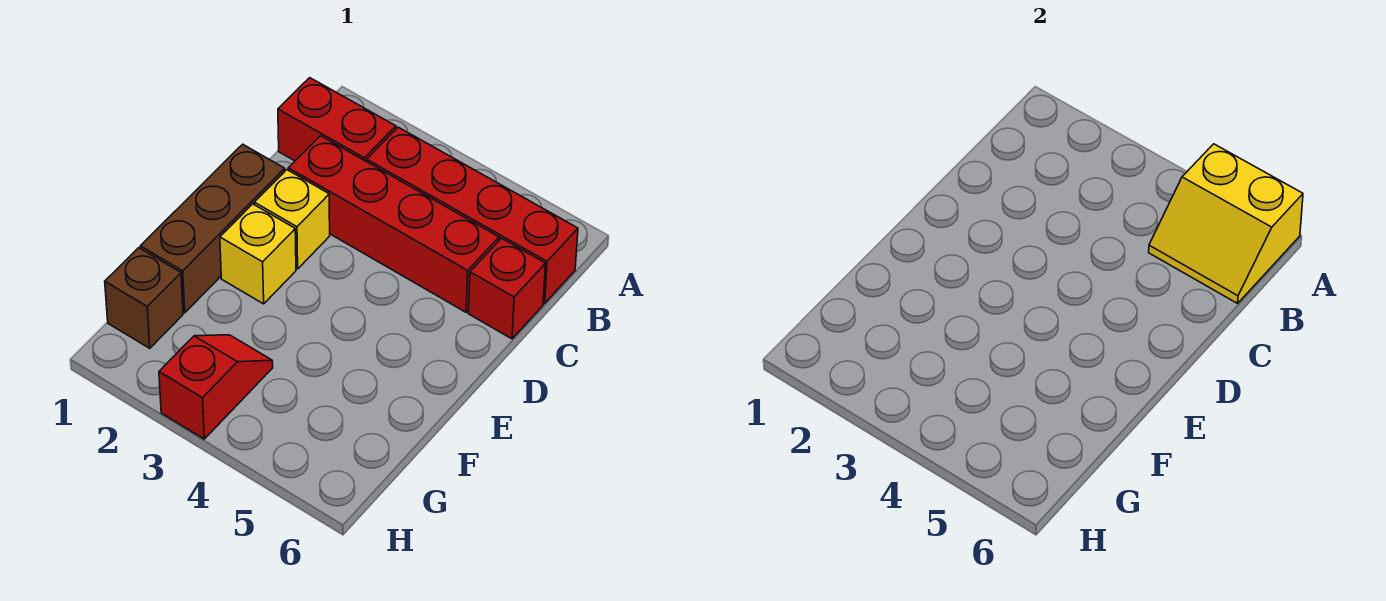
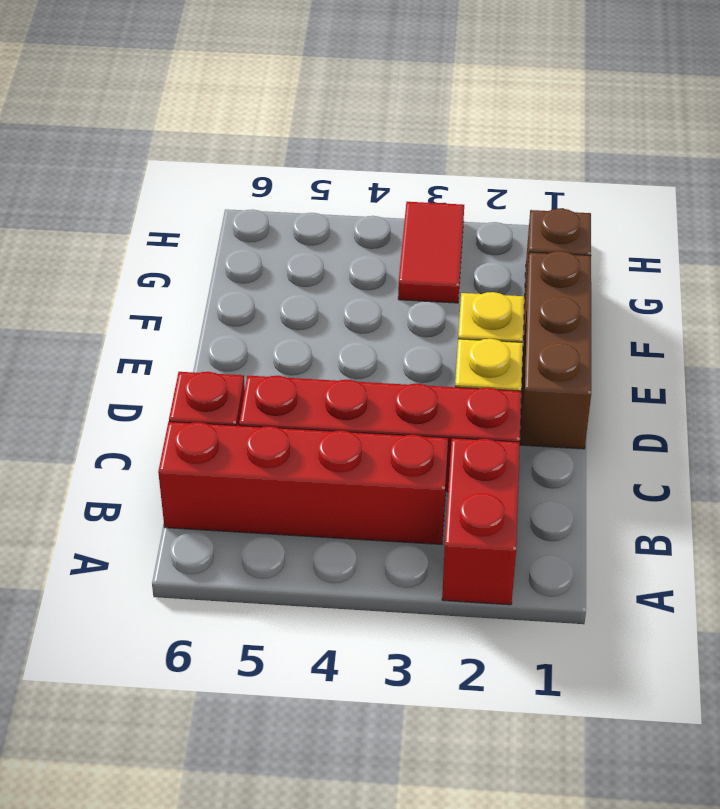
yellow 2x2 slope [1149,144,1303,303] -> none
red 1x2 brick [278,78,396,162] -> red 1x2 brick turned to [442,438,520,605]
red 1x2 slope [159,335,273,439] -> red 1x2 tile [398,202,464,303]

